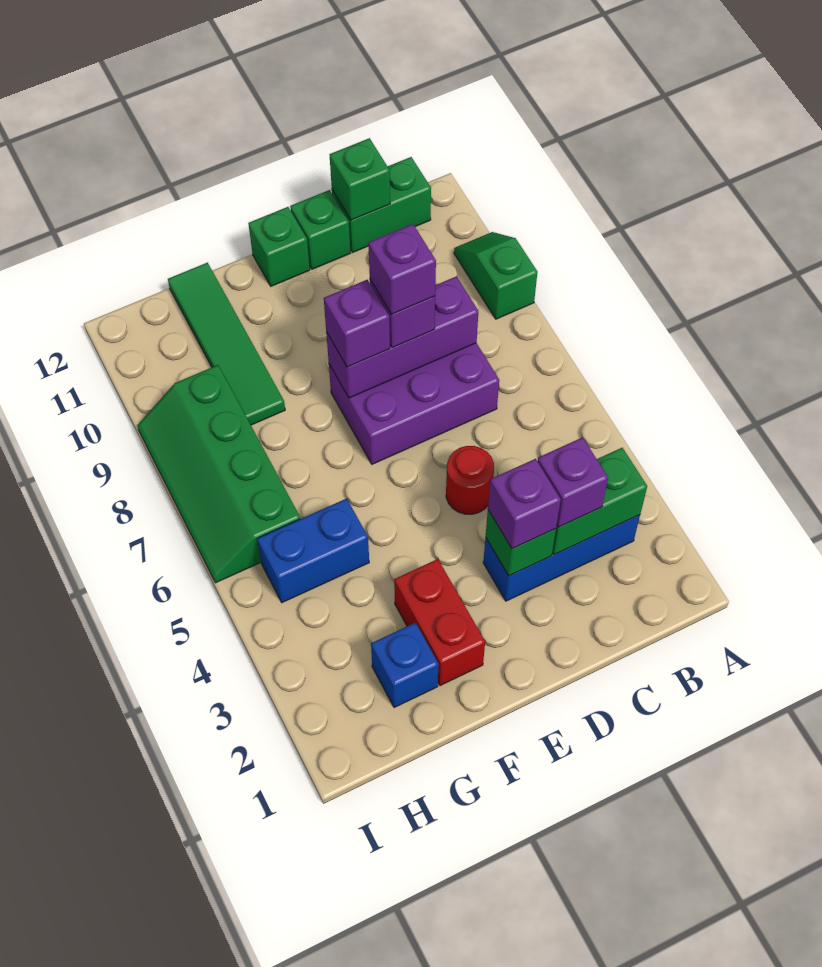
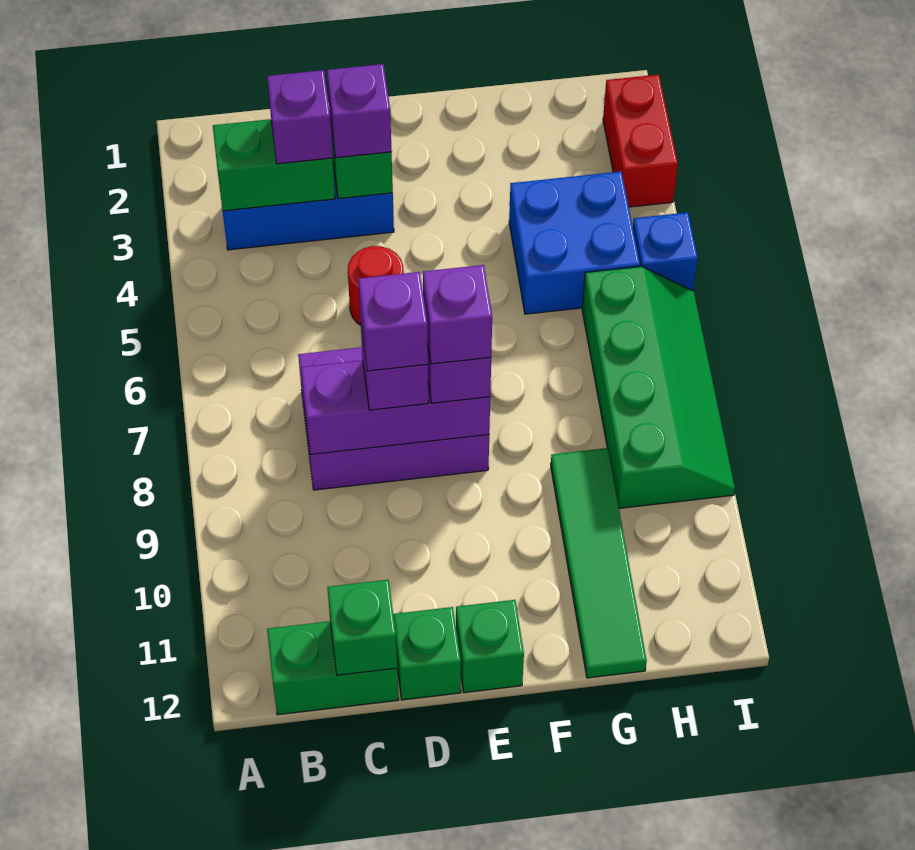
green 1x2 slope [454,232,537,319] -> none
none -> purple 1x1 brick [423,265,492,364]
red 1x2 brick [394,559,485,686] -> red 1x2 brick moved to [603,75,678,207]
blue 1x1 brick [371,623,439,708] -> blue 1x1 brick moved to [633,212,698,291]
blue 1x2 brick [257,498,369,603] -> blue 2x2 brick [509,172,640,314]

